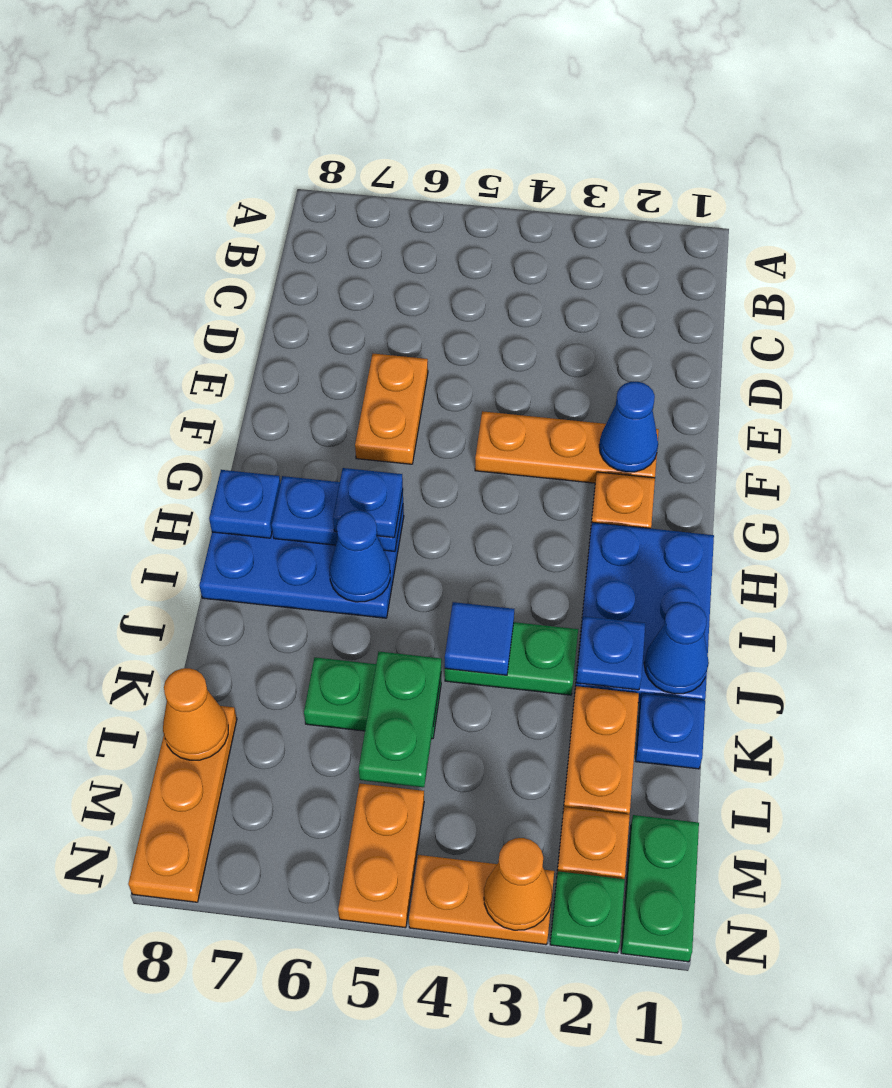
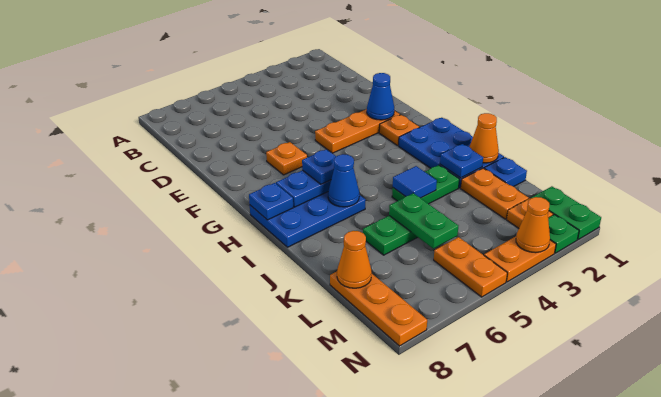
orange 1x2 plate [355,354,428,464] -> orange 1x1 plate [266,142,307,175]
blue 1x1 cone [644,602,709,694] -> orange 1x1 cone [470,113,499,163]

